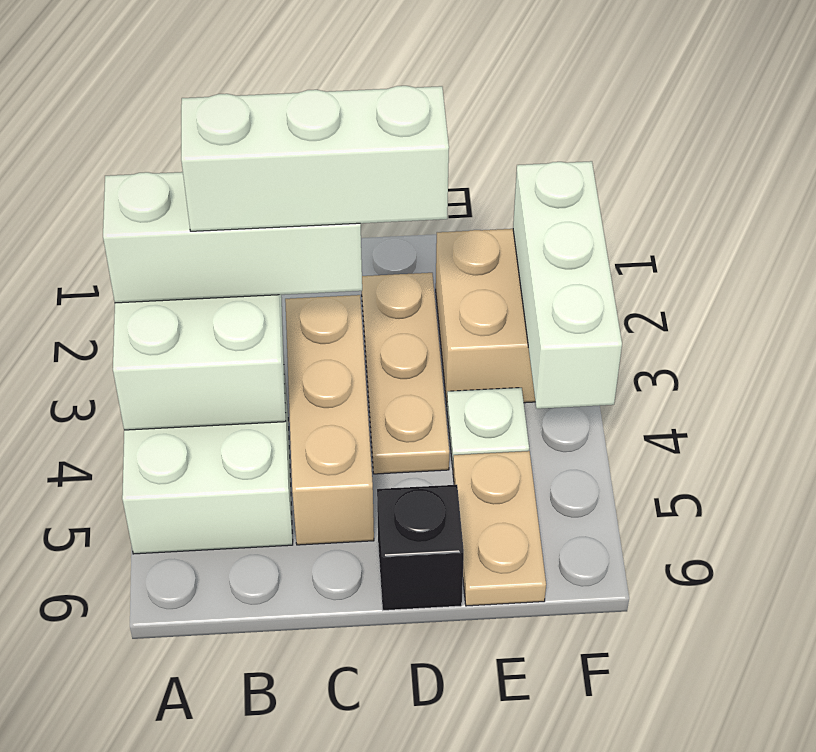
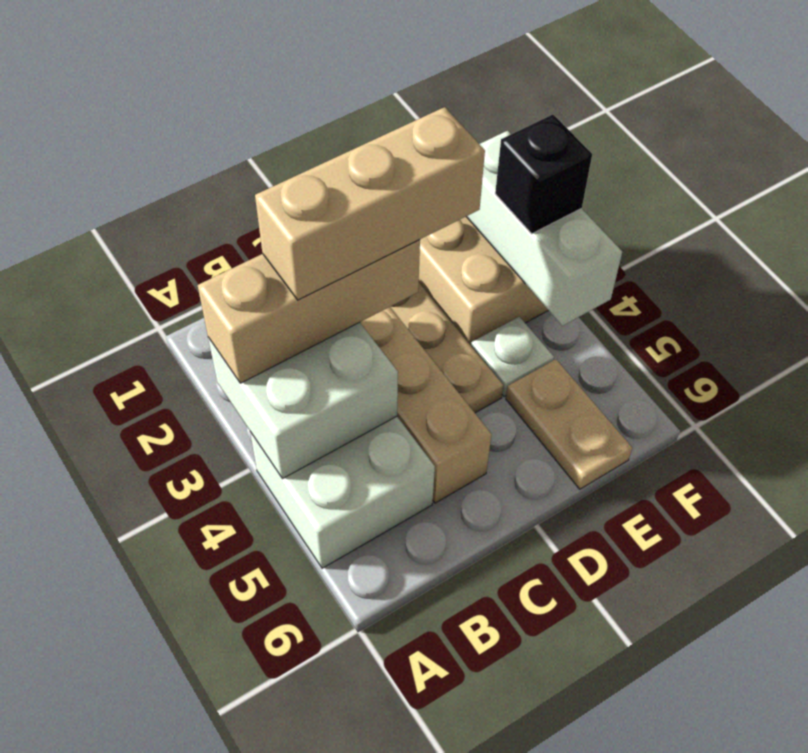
white 1x3 brick [103,172,362,303] -> tan 1x3 brick [198,240,420,383]
white 1x3 brick [181,86,449,231] -> tan 1x3 brick [255,107,485,300]
black 1x1 brick [377,485,464,610] -> black 1x1 brick moved to [495,115,592,234]

